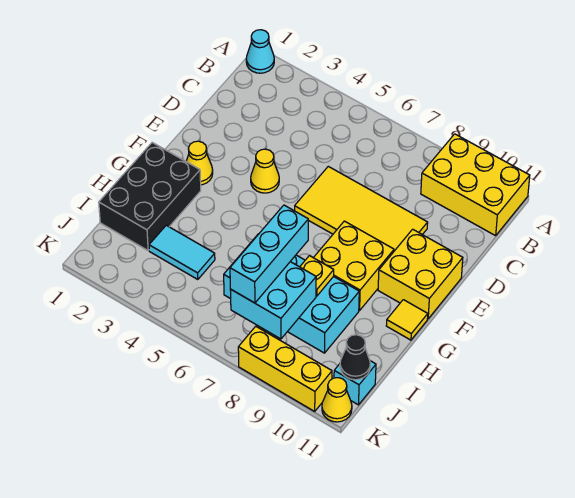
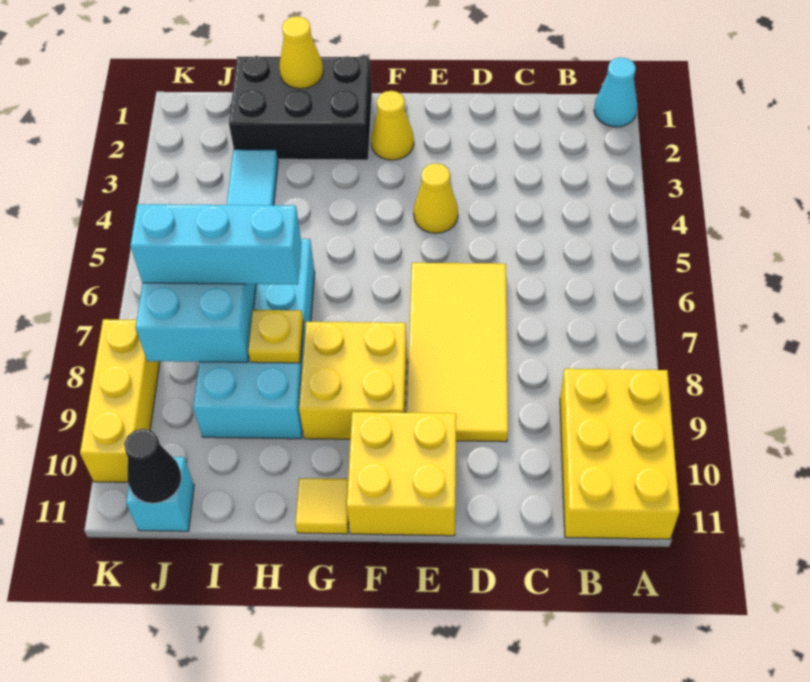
yellow 1x1 cone [322,378,352,422] -> yellow 1x1 cone moved to [279,16,323,89]

